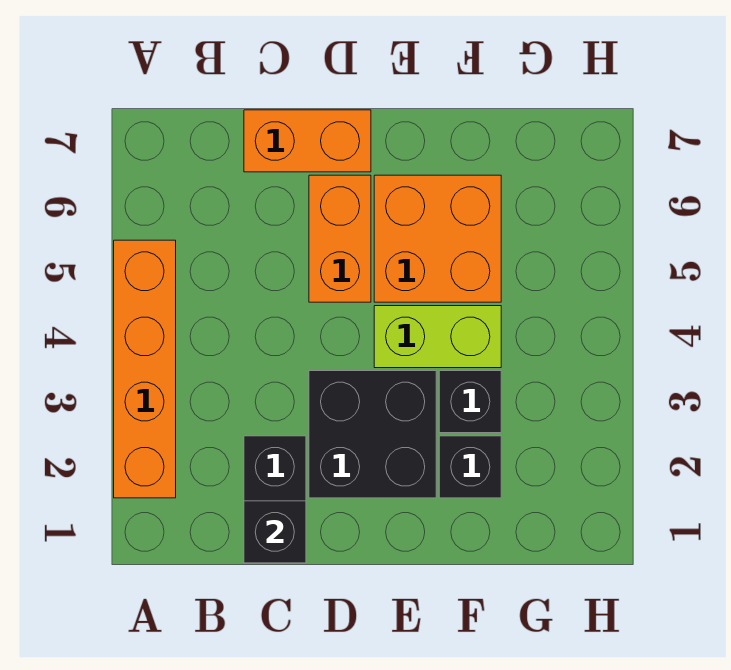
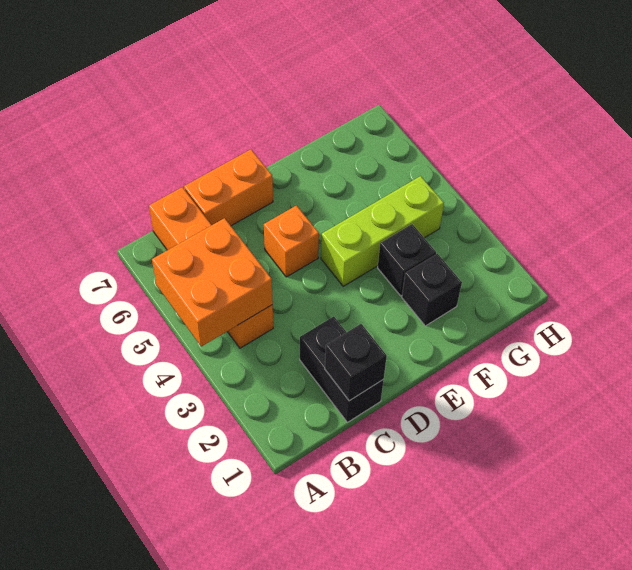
orange 1x4 brick [114,240,176,498] -> orange 1x4 brick moved to [149,187,273,348]
black 2x2 brick [309,371,436,498] -> none
orange 1x2 brick [309,175,371,302] -> orange 1x1 brick [264,206,319,277]
lime 1x2 brick [374,306,501,368] -> lime 1x3 brick [321,176,444,286]
orange 2x2 brick [374,175,501,302] -> orange 2x2 brick moved to [152,218,273,346]

